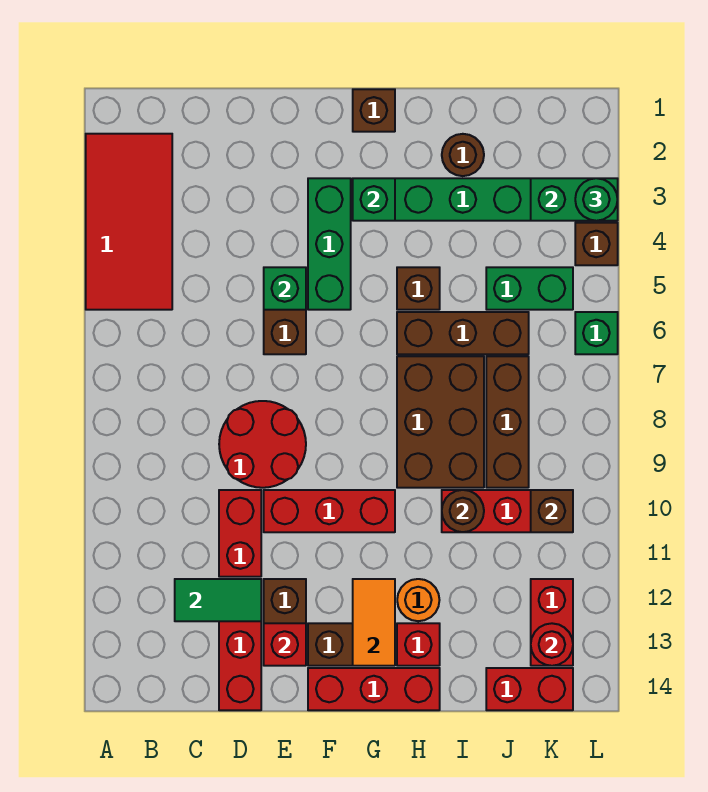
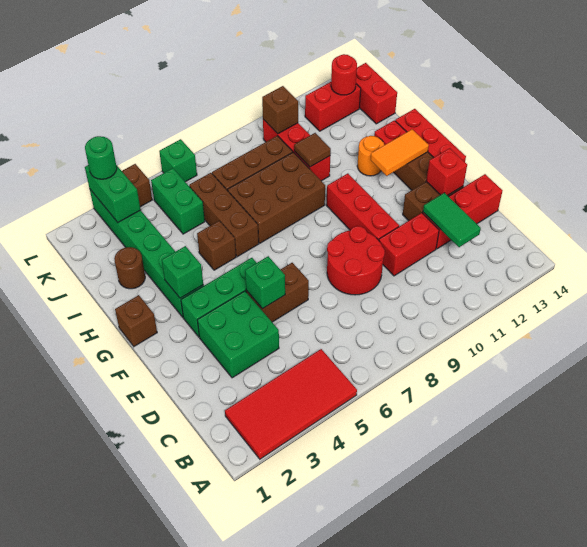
none -> green 2x2 brick [197,291,279,378]
brown 1x1 round brick [442,490,484,532] -> brown 1x1 tile [294,133,331,167]

